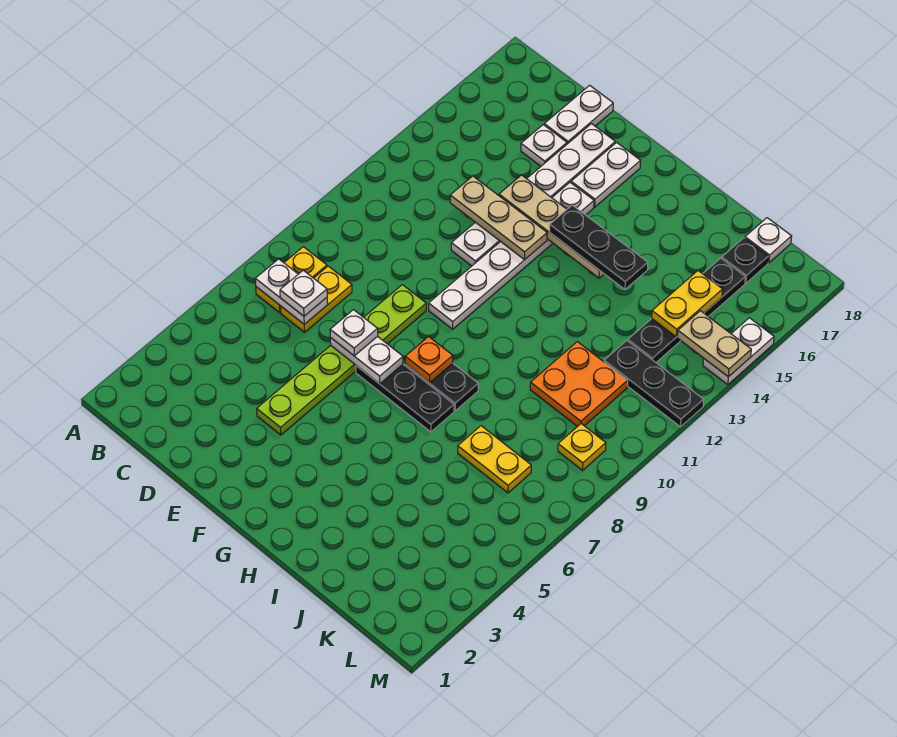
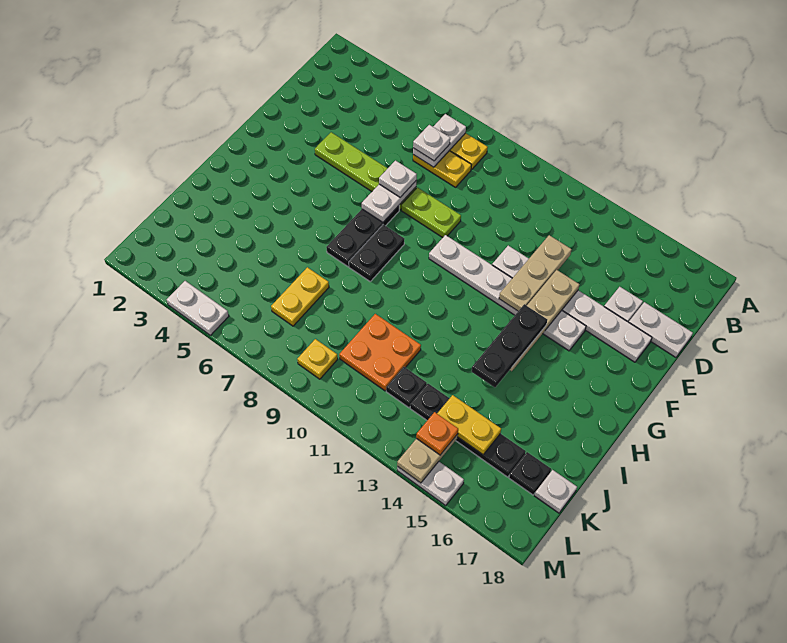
white 1x2 plate [571,143,641,207] -> white 1x2 plate moved to [167,281,229,335]
orange 1x1 plate [405,337,453,383] -> orange 1x1 plate moved to [416,412,458,455]
black 1x3 plate [604,341,704,427] -> black 1x1 plate [386,367,427,408]

